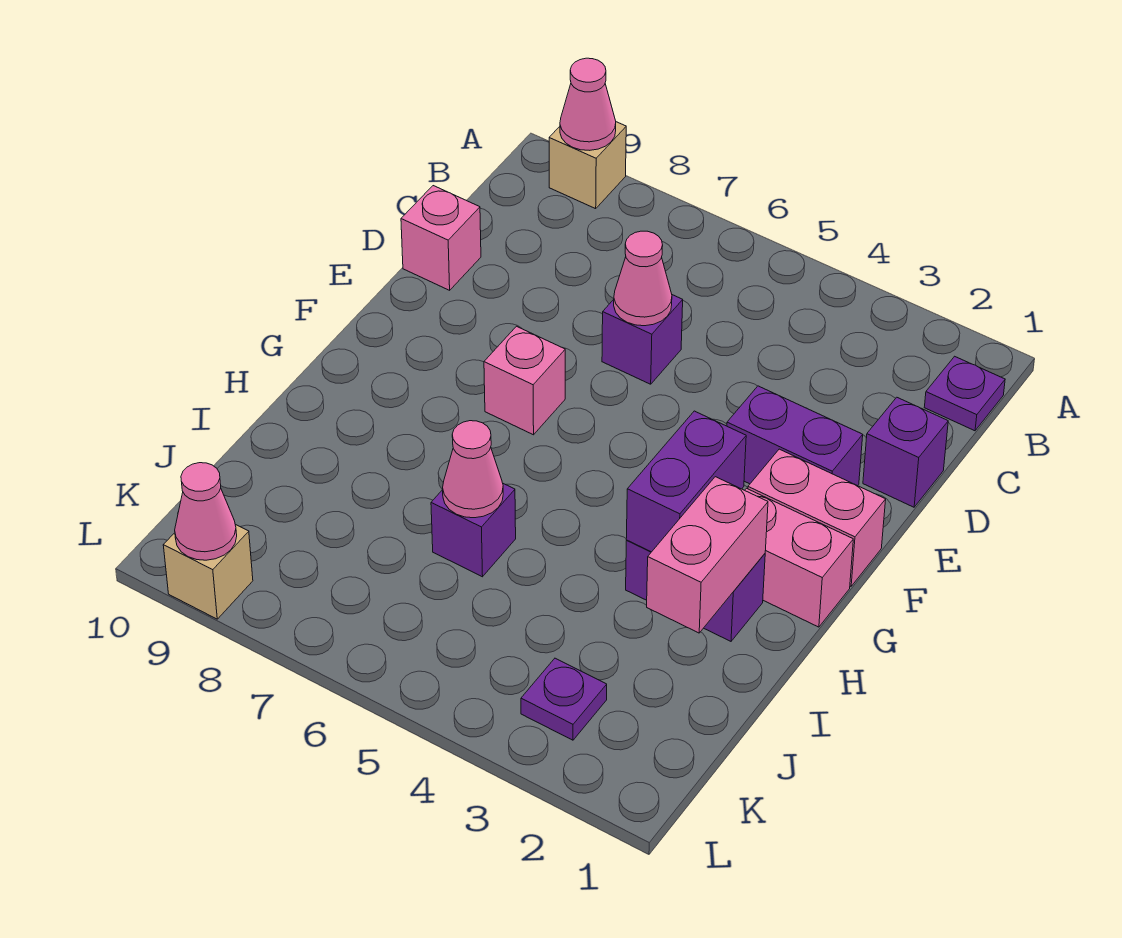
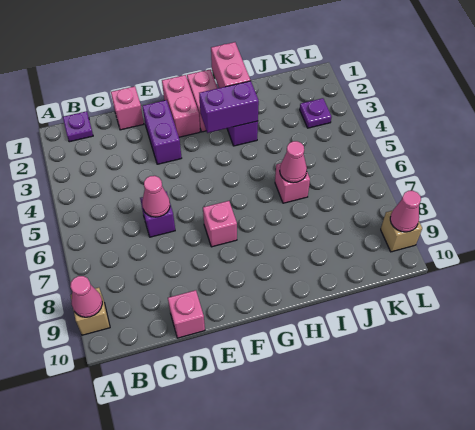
purple 1x1 brick [863,397,948,507] -> pink 1x1 brick [111,86,144,130]
pink 1x2 brick [647,477,768,633] -> pink 1x2 brick turned to [211,42,250,88]
purple 1x1 brick [431,484,516,577] -> pink 1x1 brick [275,163,310,203]

